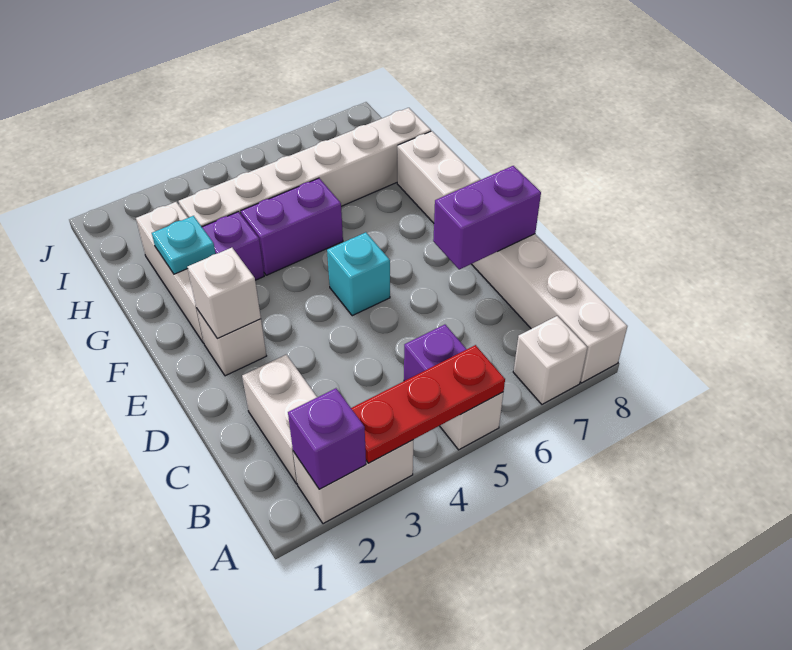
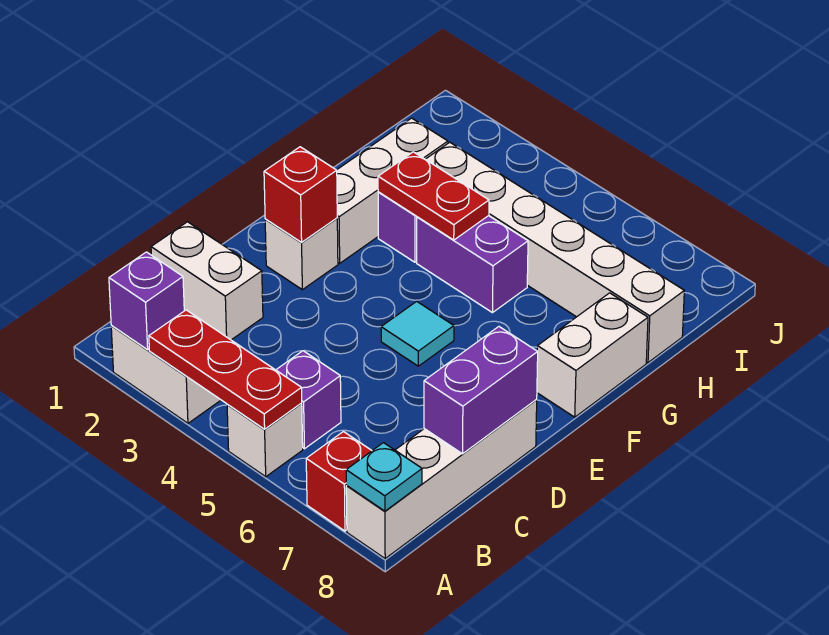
white 1x1 brick [513,316,587,404] -> red 1x1 brick [306,432,372,531]
white 1x2 brick [242,354,317,484] -> white 1x2 brick turned to [151,222,263,340]
purple 1x2 brick [433,166,541,270] -> purple 1x2 brick turned to [424,327,538,454]
white 1x1 brick [187,248,261,338] -> red 1x1 brick [264,147,337,242]
cyan 1x1 brick [327,232,390,316] -> cyan 1x1 tile [381,301,454,366]
cyan 1x1 plate [152,216,216,274] -> cyan 1x1 plate moved to [346,443,422,511]
none -> red 1x2 plate [378,152,489,240]

